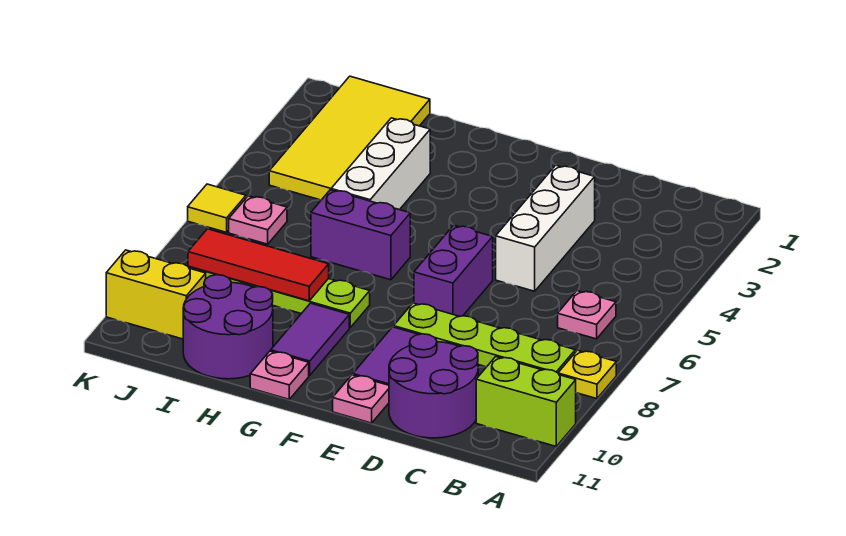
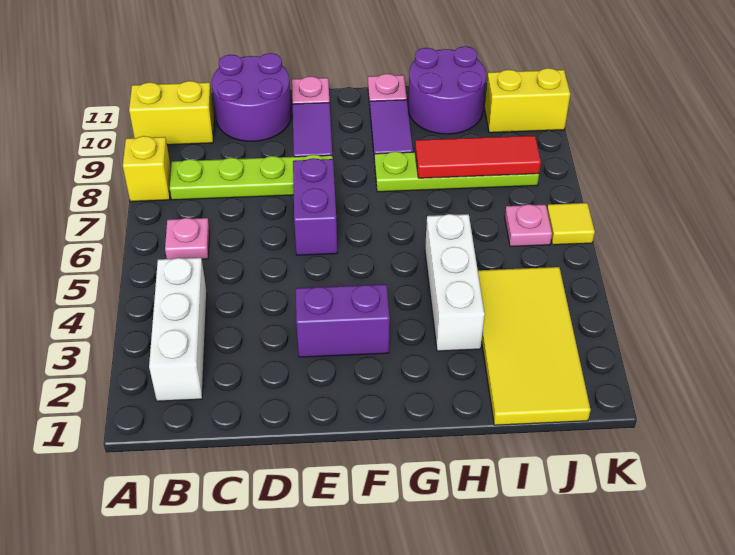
yellow 1x1 plate [558,350,616,399] -> yellow 1x1 brick [123,136,171,202]
lime 1x2 brick [476,357,576,446] -> yellow 1x2 brick [129,81,214,145]
white 1x3 brick [496,165,595,291] -> white 1x3 brick moved to [149,258,207,401]
purple 1x2 brick [311,190,410,280] -> purple 1x2 brick moved to [296,284,390,357]

